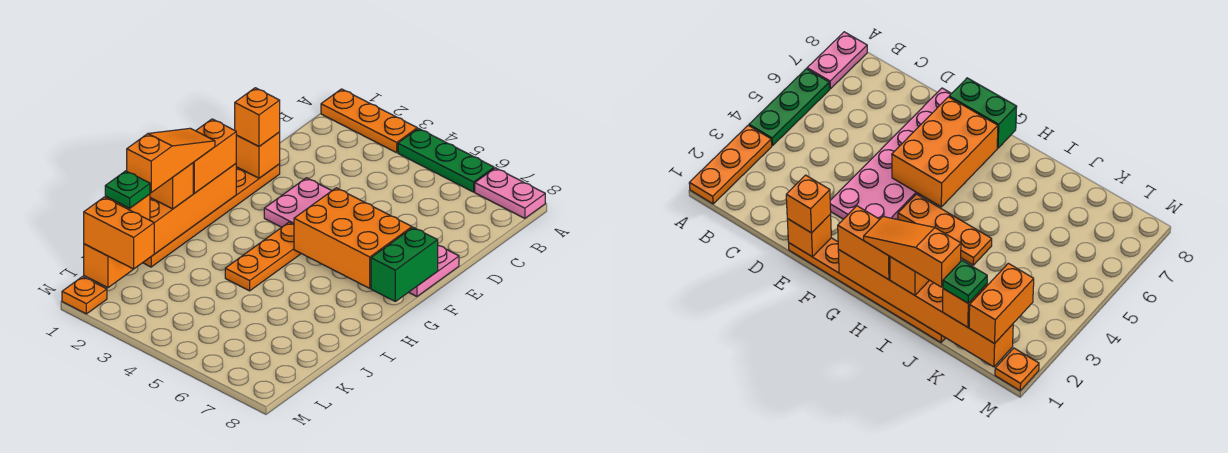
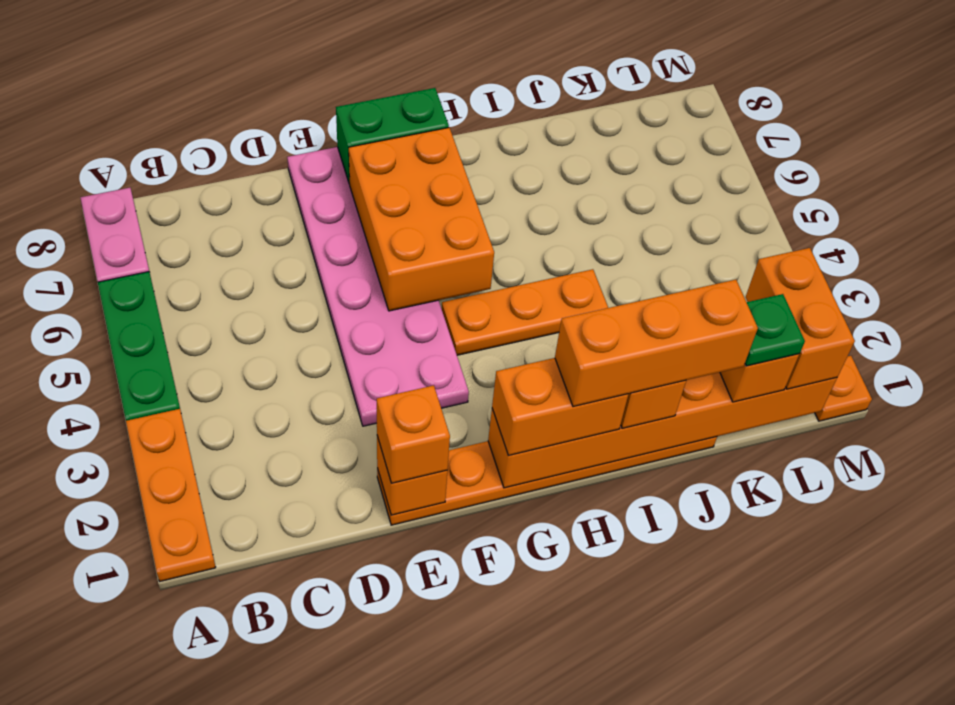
orange 1x3 slope [127,128,215,193] -> orange 1x3 brick [555,280,758,407]

